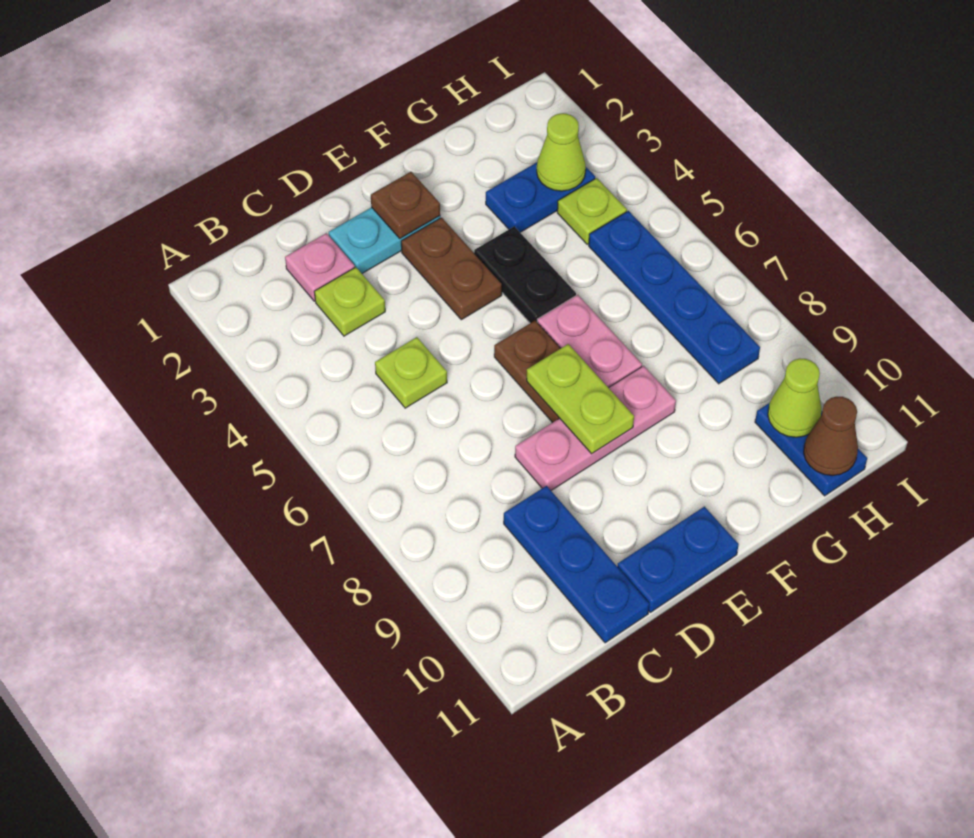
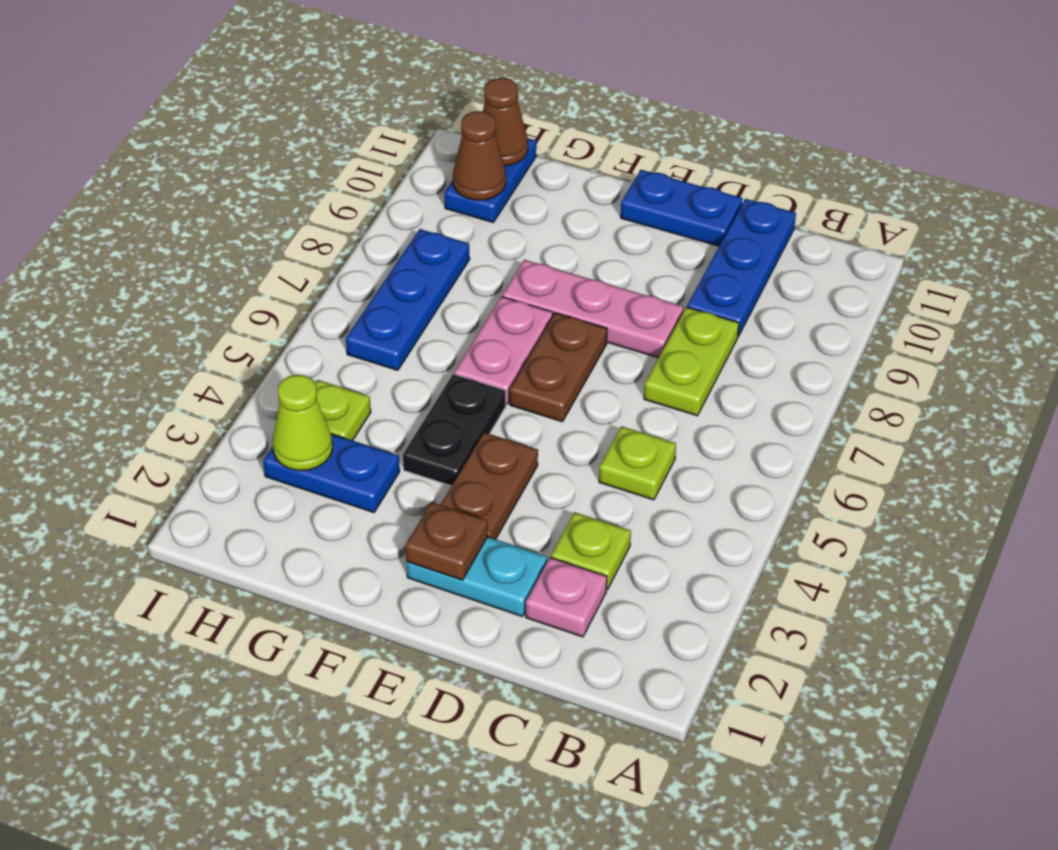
lime 1x2 plate [527,344,634,454] -> lime 1x2 plate moved to [644,307,739,416]
blue 1x4 plate [589,211,760,384] -> blue 1x3 plate [346,229,470,370]
lime 1x1 cone [768,359,821,437] -> brown 1x1 cone [453,111,506,200]

